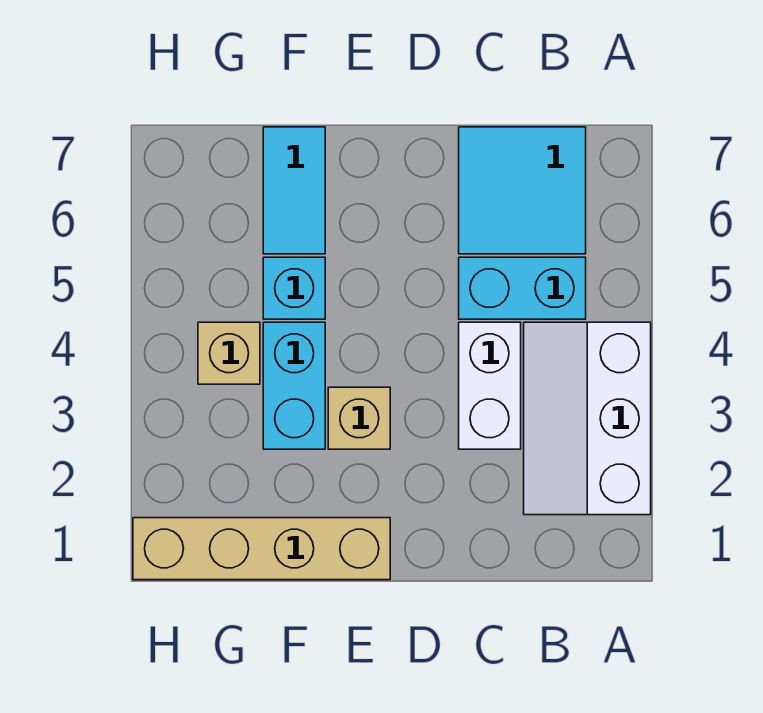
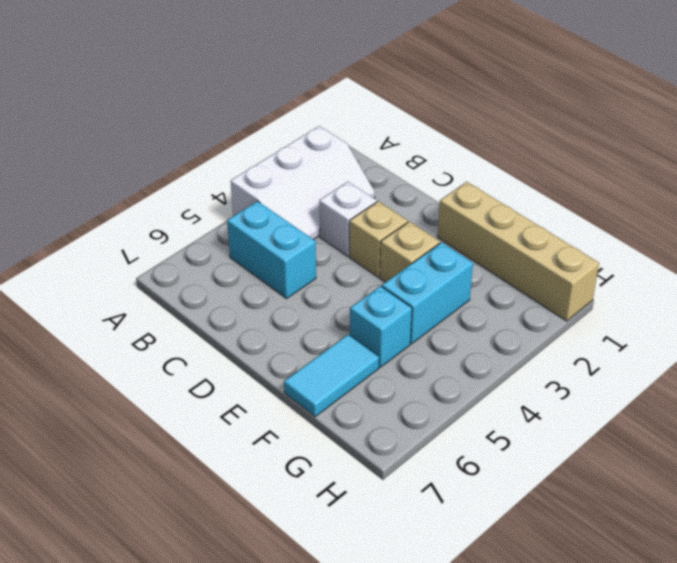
cyan 2x2 tile [459,127,586,254] -> none
white 1x2 brick [459,322,521,449] -> white 1x1 brick [319,182,377,256]
tan 1x1 brick [198,322,260,384] -> tan 1x1 brick moved to [349,201,408,277]

